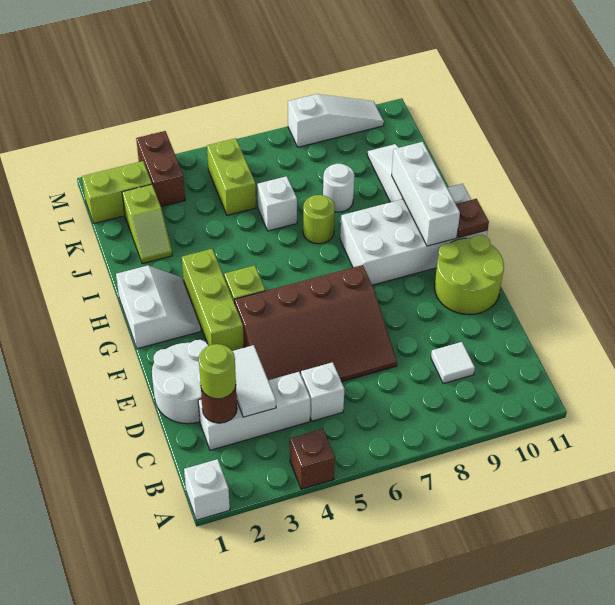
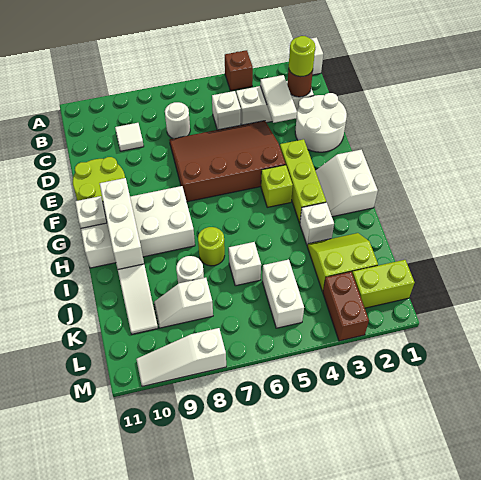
none -> white 1x1 round brick [165,102,190,139]
brown 1x1 plate [456,199,489,238] -> white 1x1 plate [75,196,107,228]
none -> white 1x1 brick [300,202,334,245]
lime 1x2 slope [122,184,172,264] -> lime 2x2 slope [307,233,378,292]
lime 1x2 brick [207,138,256,215] -> white 1x2 brick [262,259,304,328]
none -> white 1x2 slope [154,278,213,328]

